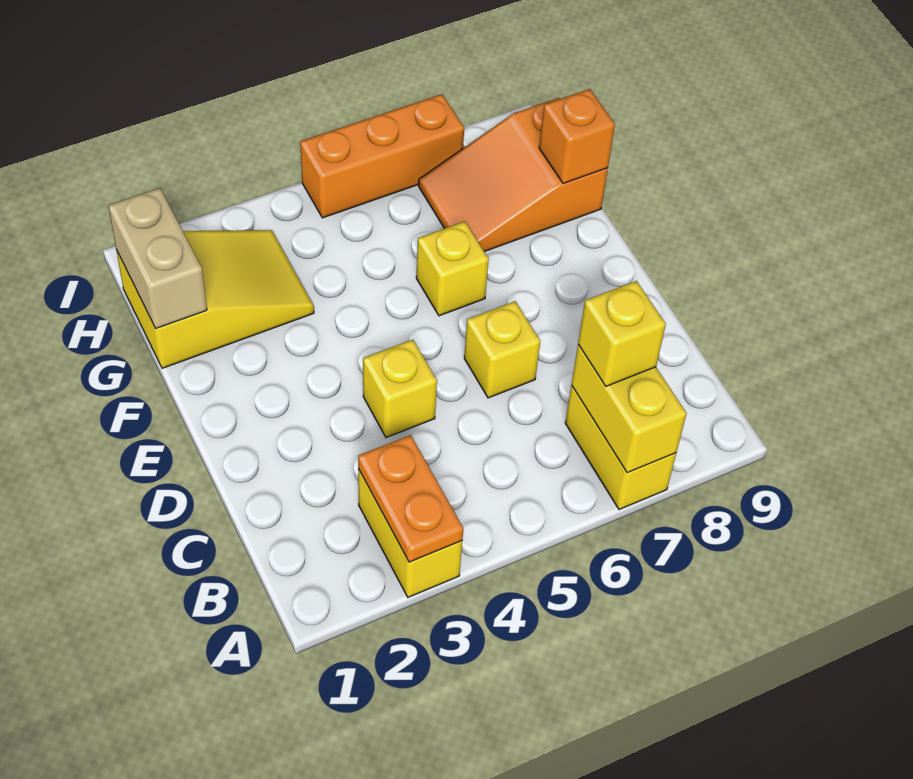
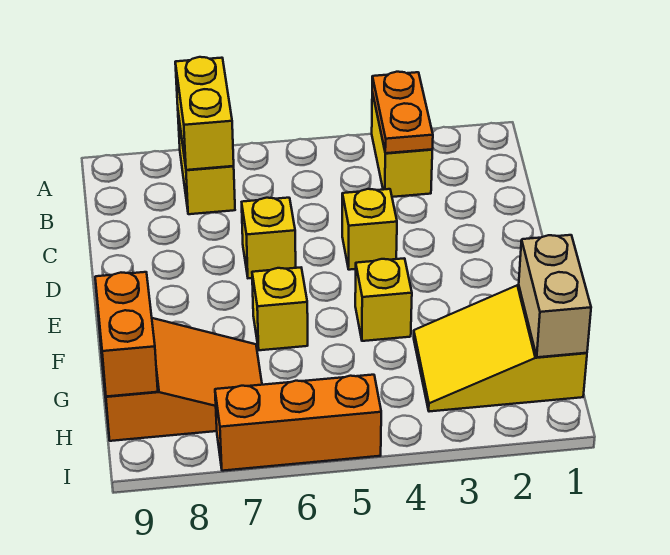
yellow 1x1 brick [578,281,666,386] -> yellow 1x1 brick moved to [355,258,412,341]
orange 1x1 brick [539,89,615,183] -> orange 1x2 brick [95,272,158,397]

